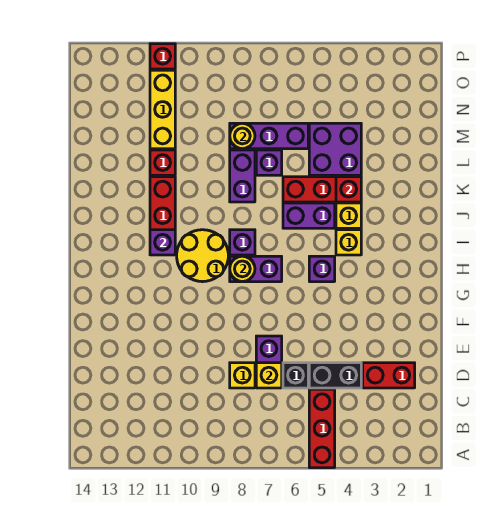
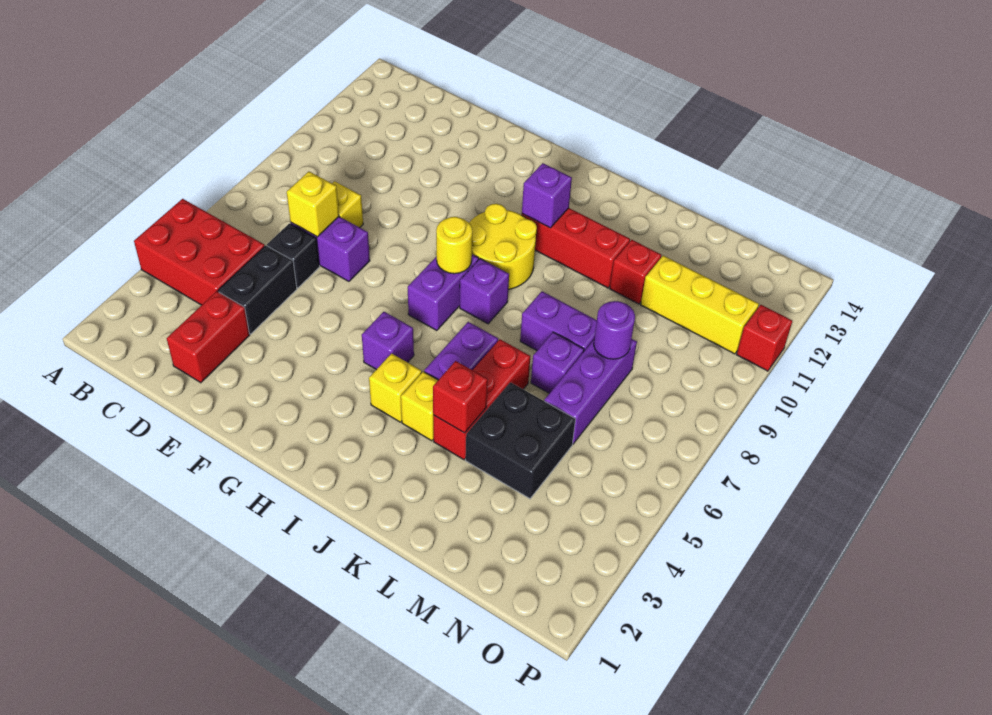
red 1x3 brick [309,389,335,468] -> red 2x3 brick [134,199,265,305]
purple 2x2 brick [309,123,361,175] -> black 2x2 brick [466,383,575,498]
yellow 1x1 round brick [230,123,255,149] -> purple 1x1 round brick [594,301,635,359]

